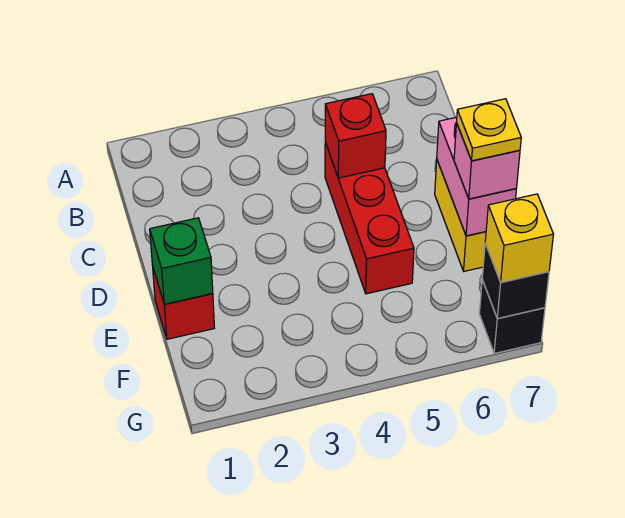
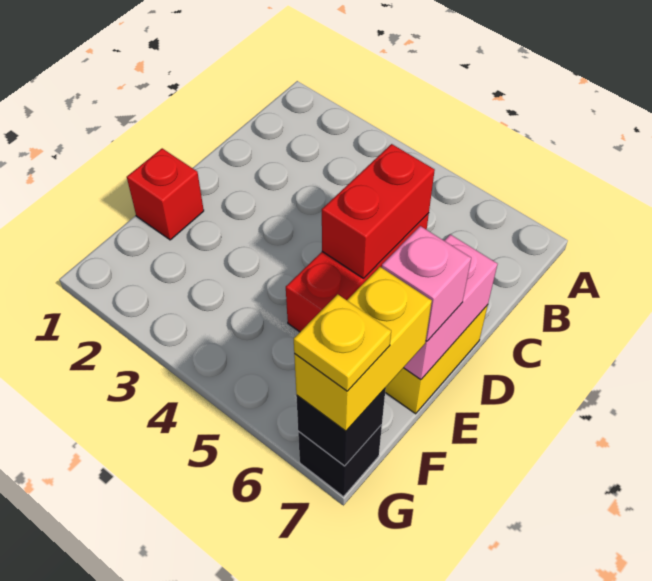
red 1x1 brick [325,94,386,178] -> red 1x2 brick [322,144,435,278]
green 1x1 brick [150,218,213,304] -> none
yellow 1x1 plate [456,99,521,161] -> yellow 1x1 plate moved to [294,294,391,391]
yellow 1x1 brick [485,194,553,282] -> yellow 1x2 brick [294,267,432,431]

